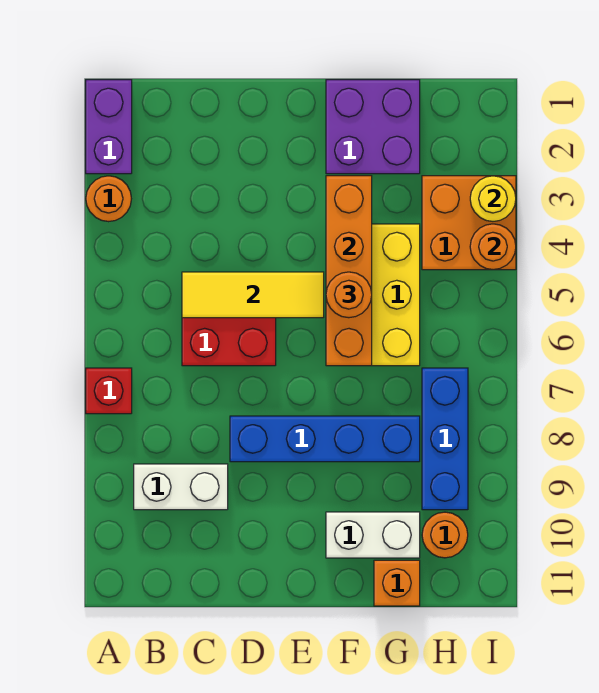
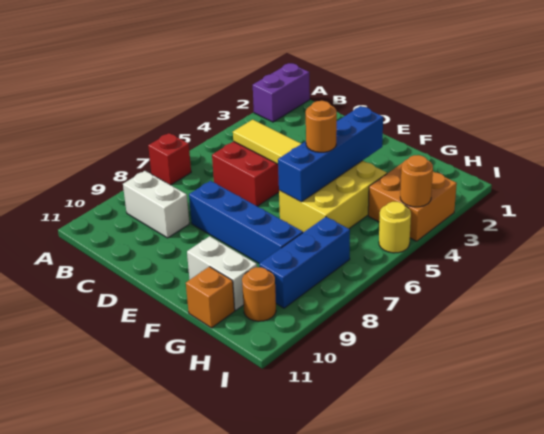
orange 1x1 round brick [86,176,131,222] -> none
purple 2x2 brick [326,80,420,174] -> none
orange 1x4 brick [326,176,372,366] -> blue 1x4 brick [278,106,383,202]
yellow 1x1 round brick [470,176,516,221] -> yellow 1x1 round brick moved to [379,202,411,253]

